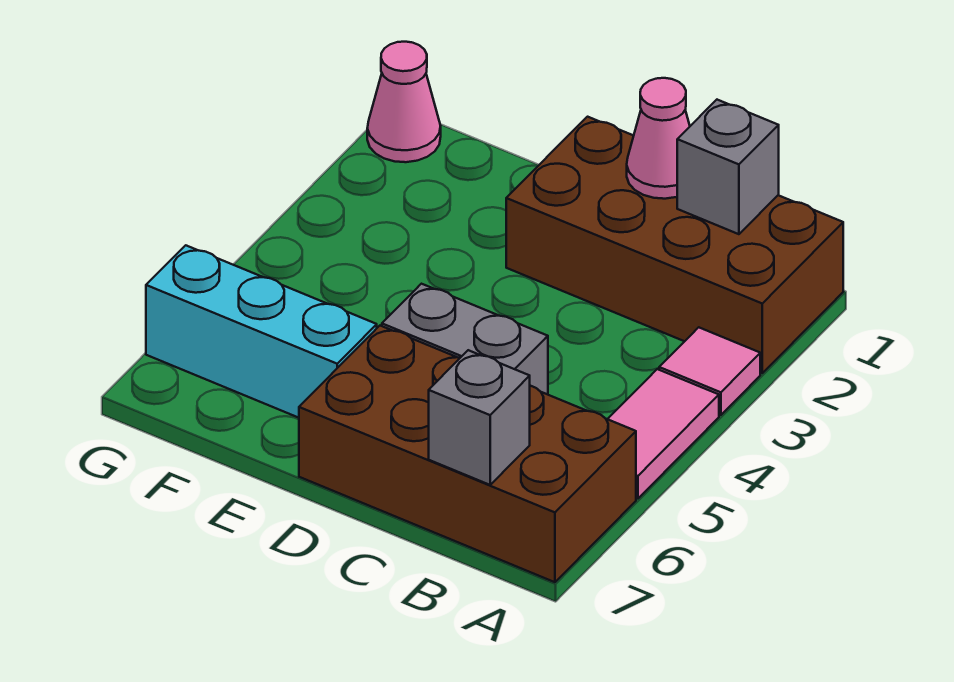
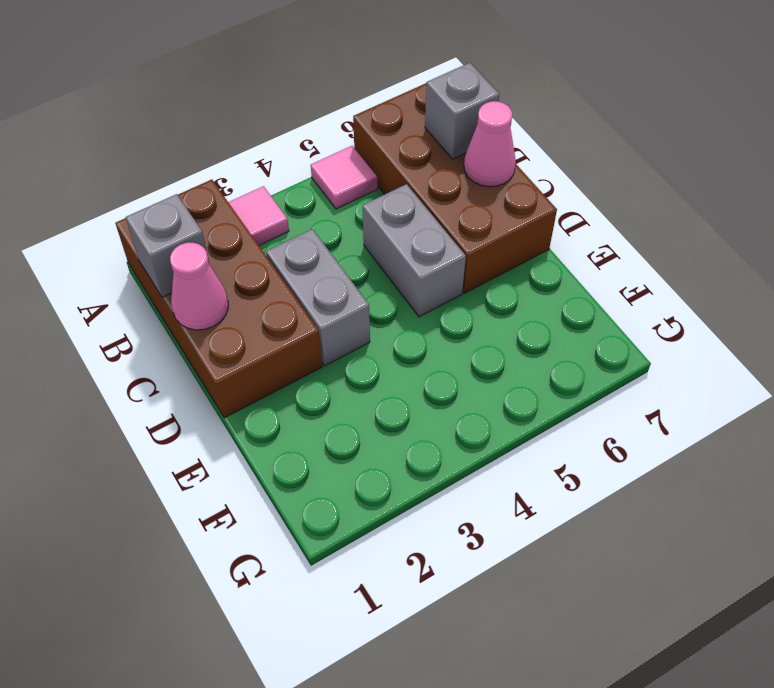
pink 1x2 tile [608,369,719,499] -> pink 1x1 tile [311,146,377,209]
none -> grey 1x2 brick [266,229,370,366]
cyan 1x3 brick [146,245,377,418] -> none
pink 1x1 cone [367,42,441,162] -> pink 1x1 cone moved to [464,101,516,187]

